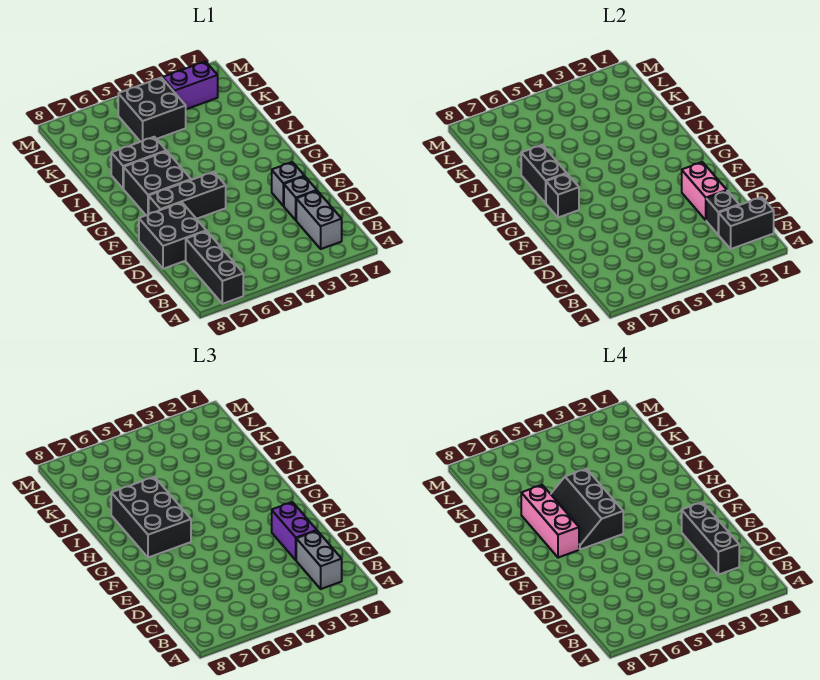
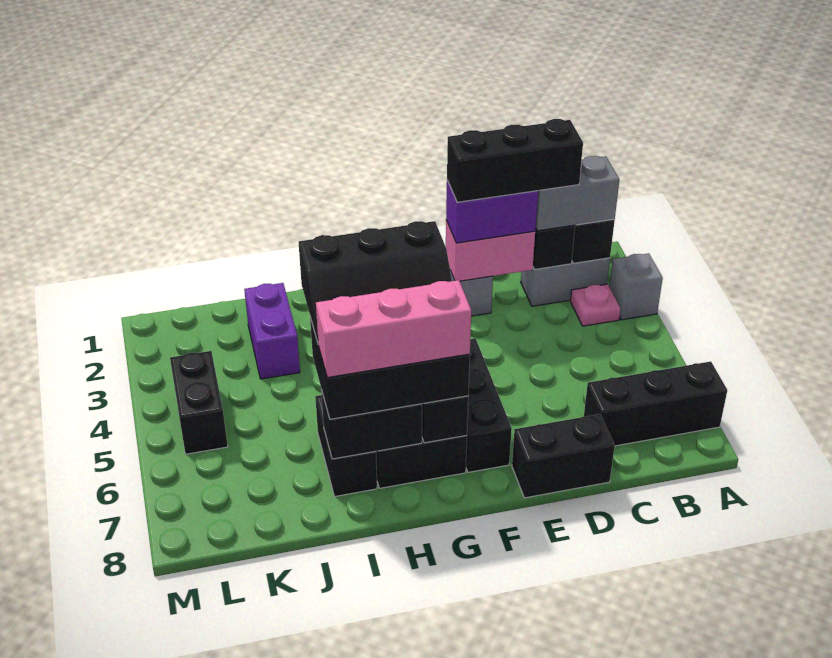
none -> pink 1x1 plate [570,284,620,326]
grey 1x1 brick [284,176,317,220] -> grey 1x1 brick moved to [609,253,663,320]
black 2x2 brick [139,202,206,269] -> black 1x2 brick [512,414,615,498]
black 2x2 brick [118,78,186,142] -> black 1x2 brick [170,351,228,454]
purple 1x2 brick [163,61,218,109] -> purple 1x2 brick moved to [244,283,300,379]

